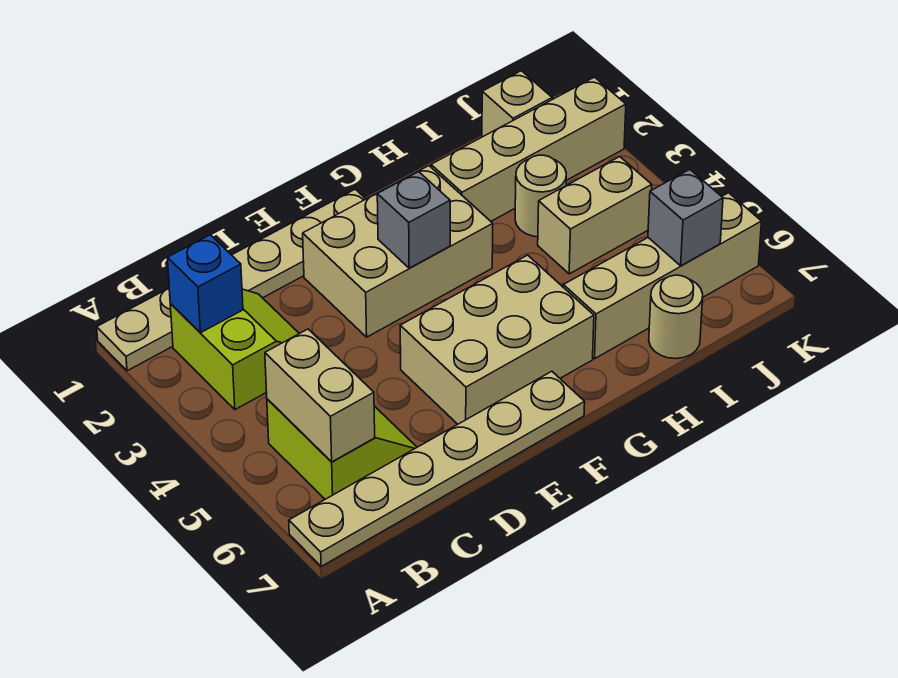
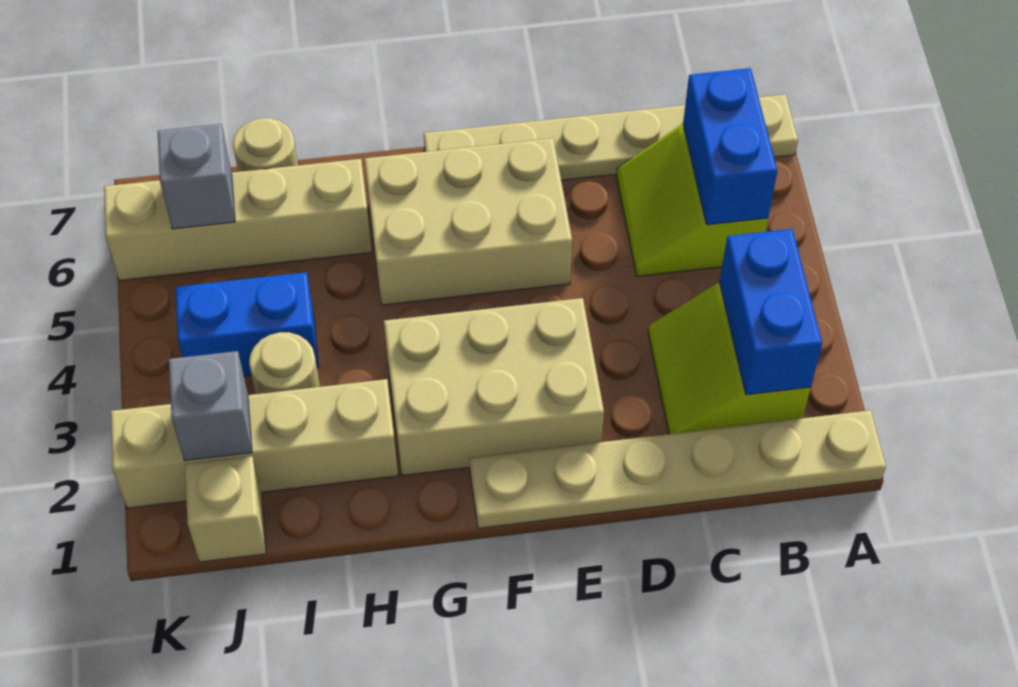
blue 1x1 brick [167,235,243,333] -> blue 1x2 brick [720,229,822,395]
tan 1x2 brick [265,329,375,462] -> blue 1x2 brick [683,68,777,225]
grey 1x1 brick [377,172,450,268] -> grey 1x1 brick moved to [169,351,252,461]
tan 1x2 brick [538,157,652,274] -> blue 1x2 brick [175,272,319,376]

